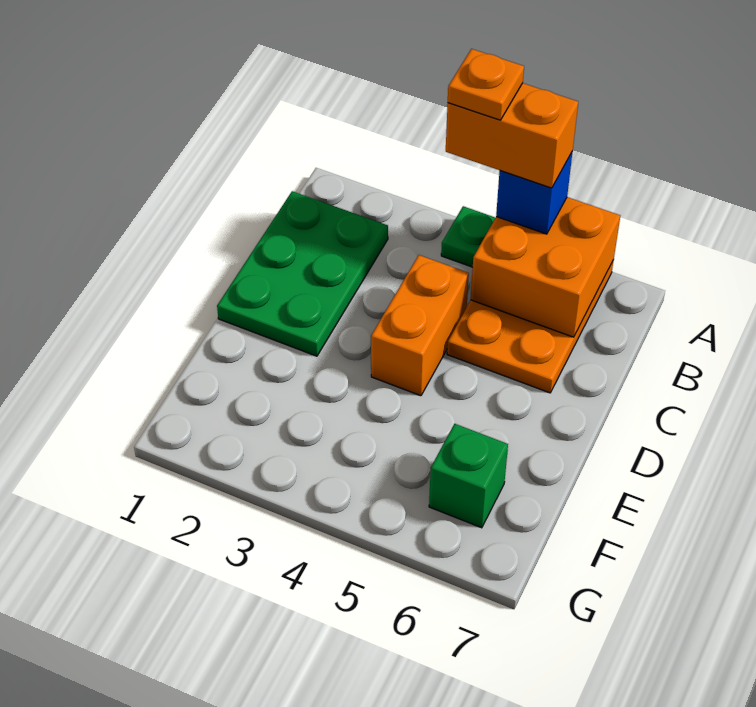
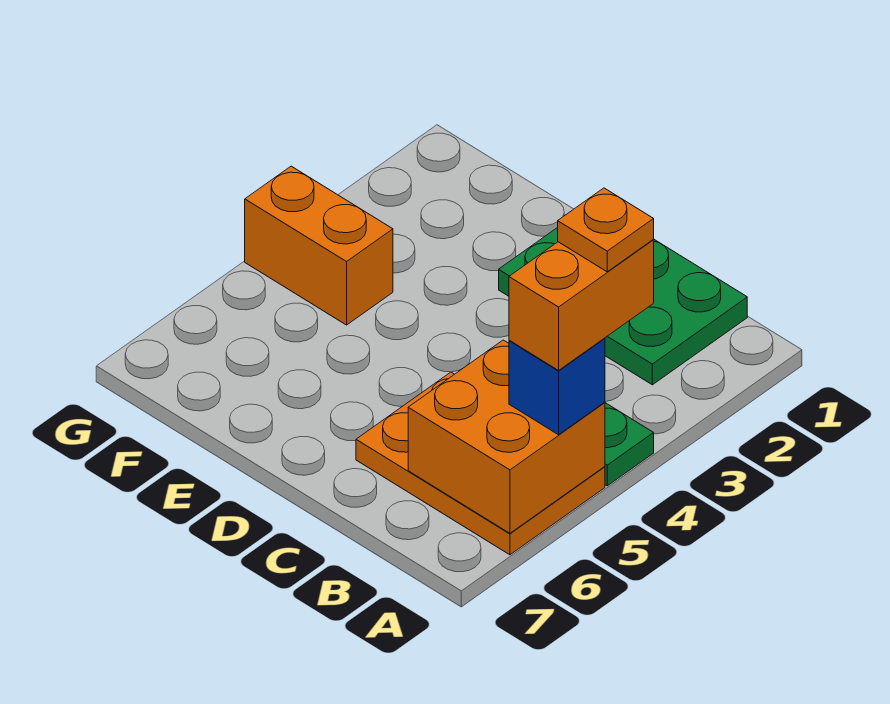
orange 1x2 brick [371,255,469,396] -> orange 1x2 brick moved to [245,166,393,325]
green 1x1 brick [429,424,508,528] -> none

